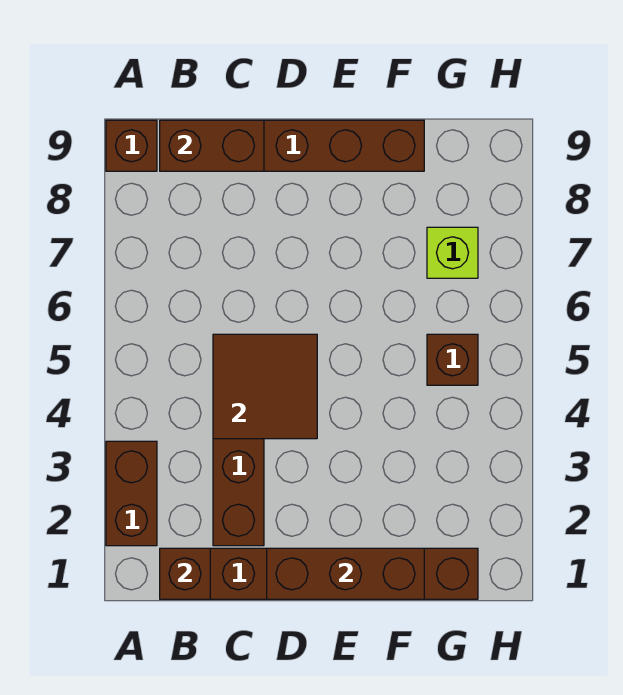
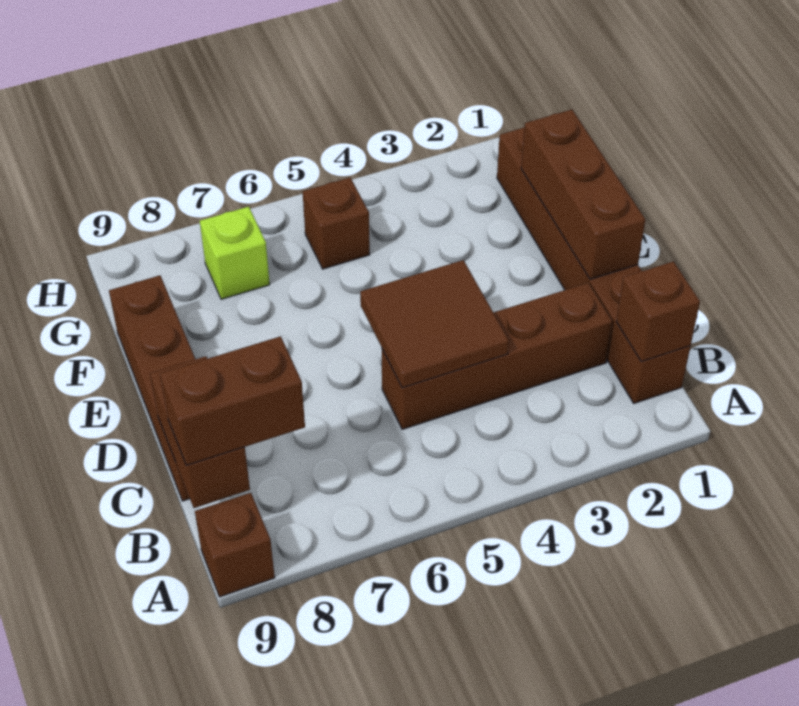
brown 1x2 brick [106,441,157,546] -> brown 1x2 brick moved to [160,336,305,465]

